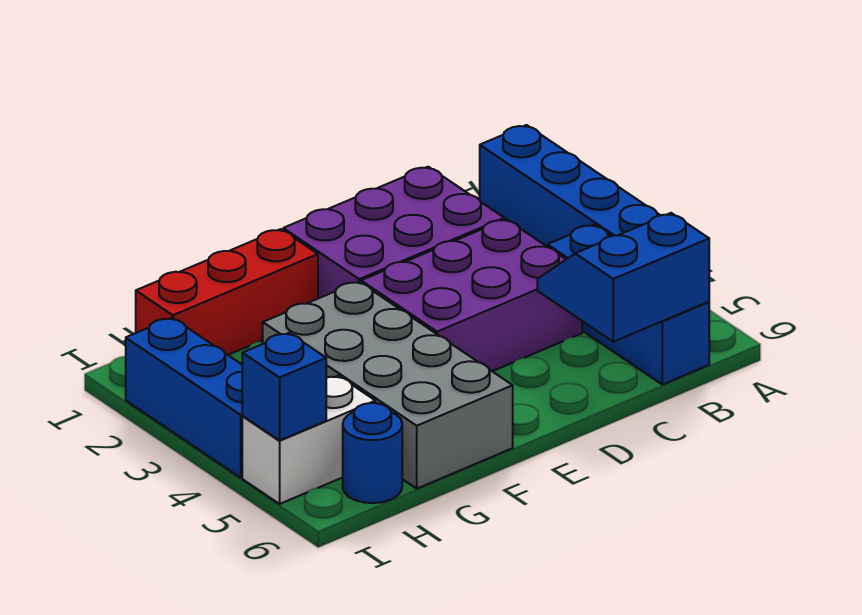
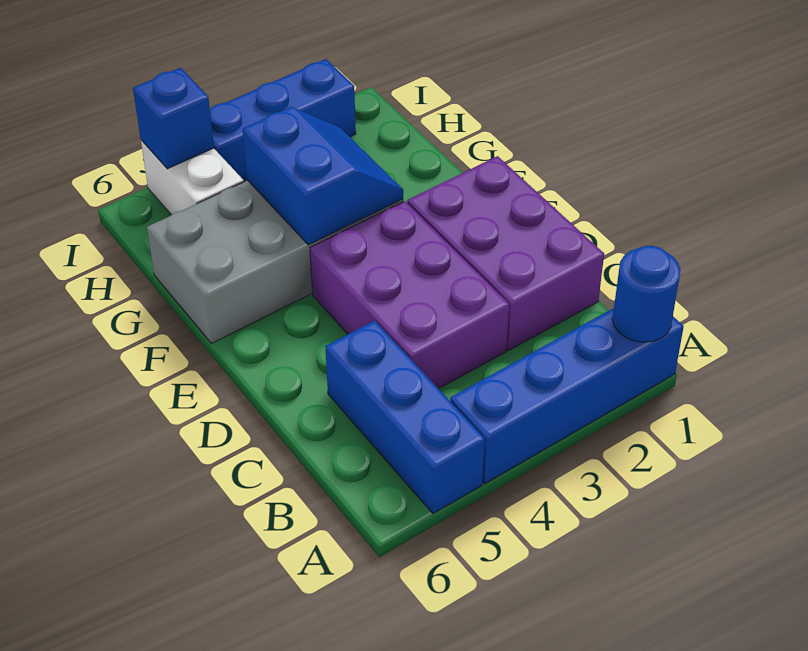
blue 1x3 brick [547,225,709,385] -> blue 1x3 brick turned to [325,321,485,513]
blue 2x2 slope [537,213,709,342] -> blue 2x2 slope moved to [243,107,403,245]
red 1x3 brick [136,229,318,355] -> none
blue 1x1 round brick [343,403,402,503] -> blue 1x1 round brick moved to [612,246,680,342]

